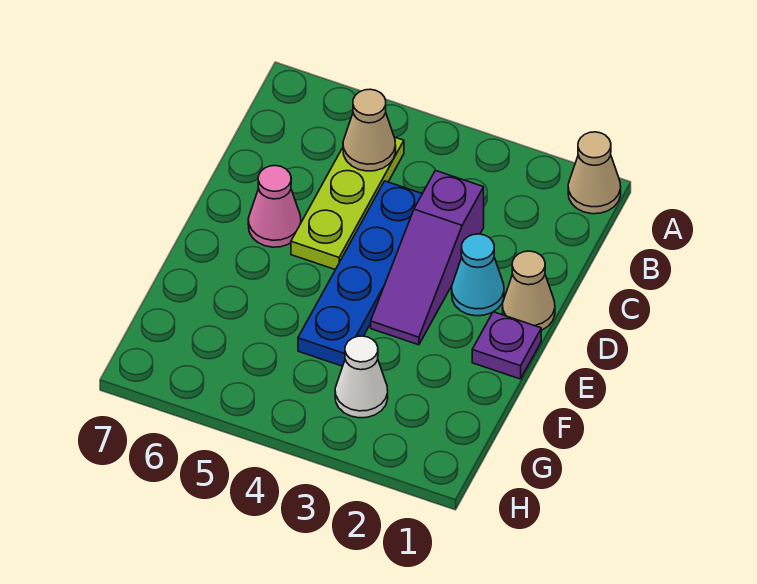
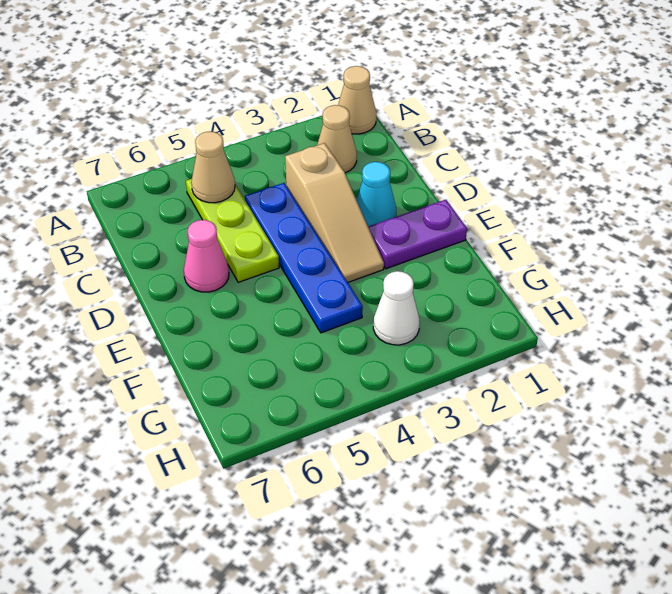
purple 1x3 slope [371,170,484,345] -> tan 1x3 slope [285,143,384,282]
tan 1x1 cone [503,251,555,330] -> tan 1x1 cone moved to [317,105,357,173]
purple 1x1 plate [472,312,541,379] -> purple 1x2 plate [368,200,467,269]

